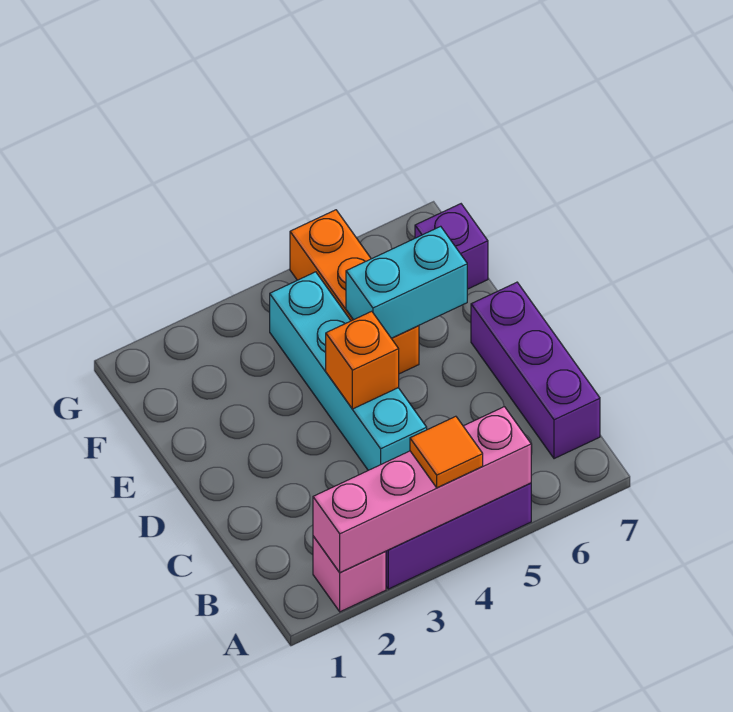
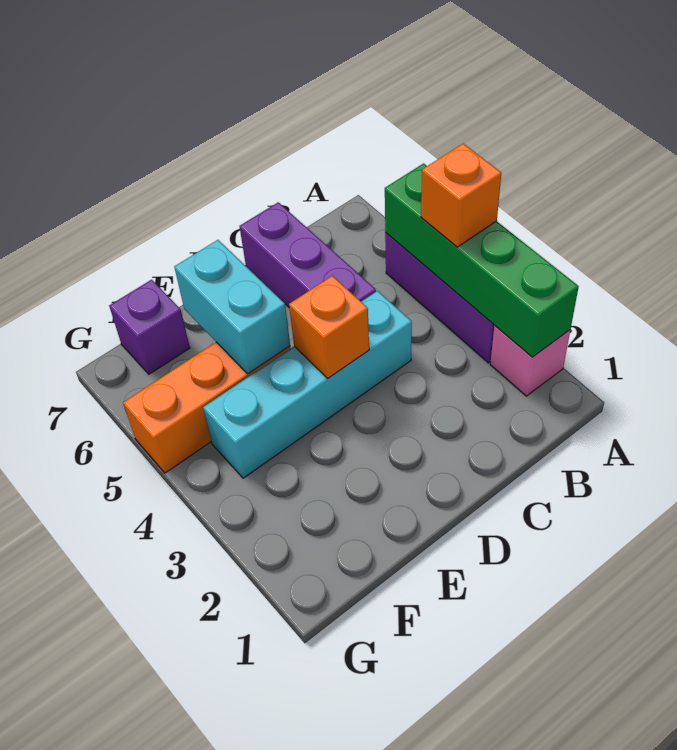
pink 1x4 brick [313,407,531,572] -> green 1x4 brick [385,163,579,357]
orange 1x1 tile [410,416,483,488] -> orange 1x1 brick [421,144,501,247]
purple 1x3 brick [471,282,600,459] -> purple 1x3 brick turned to [239,202,376,307]

